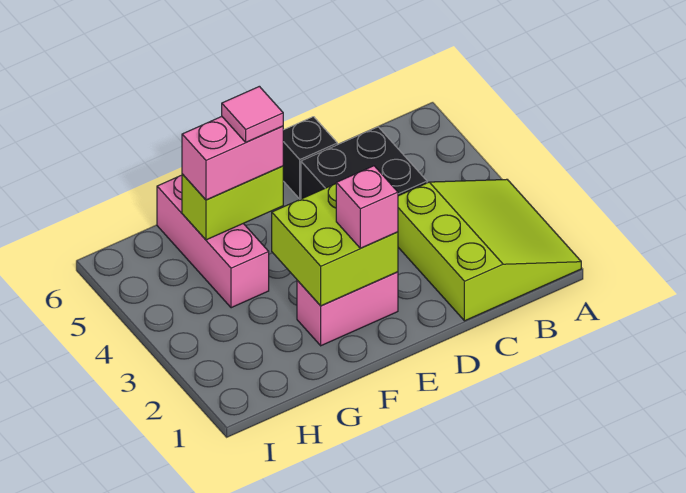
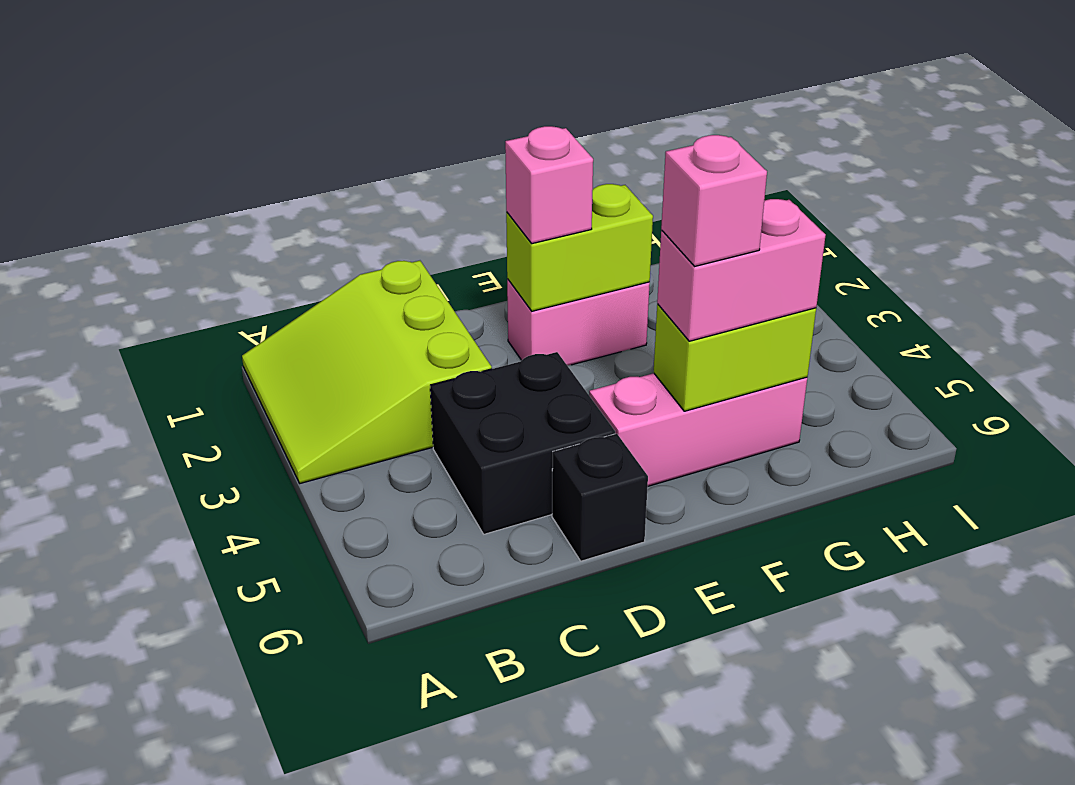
lime 2x2 brick [272,184,398,306] -> lime 1x2 brick [506,184,653,311]
pink 1x1 tile [222,86,283,142] -> pink 1x1 brick [661,135,767,266]
pink 1x3 brick [157,175,269,308] -> pink 1x3 brick turned to [589,373,807,486]

